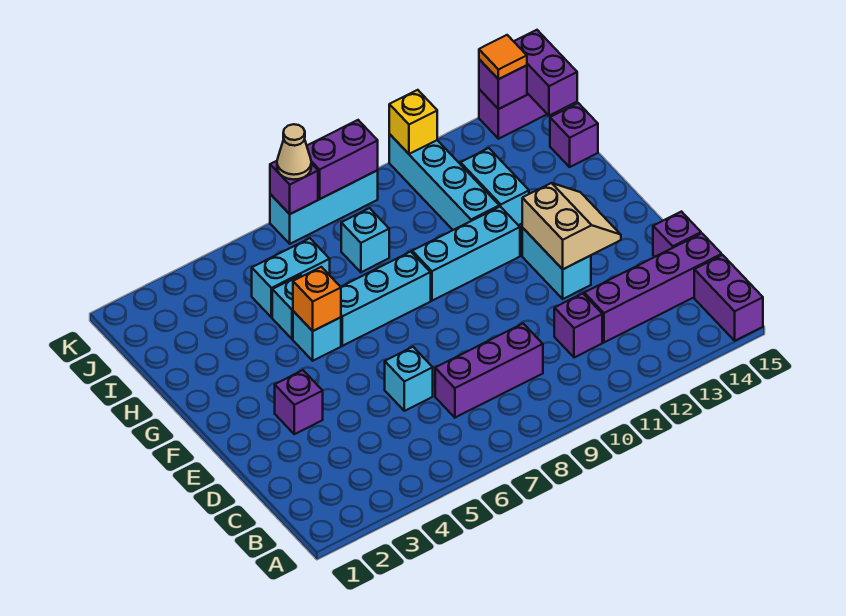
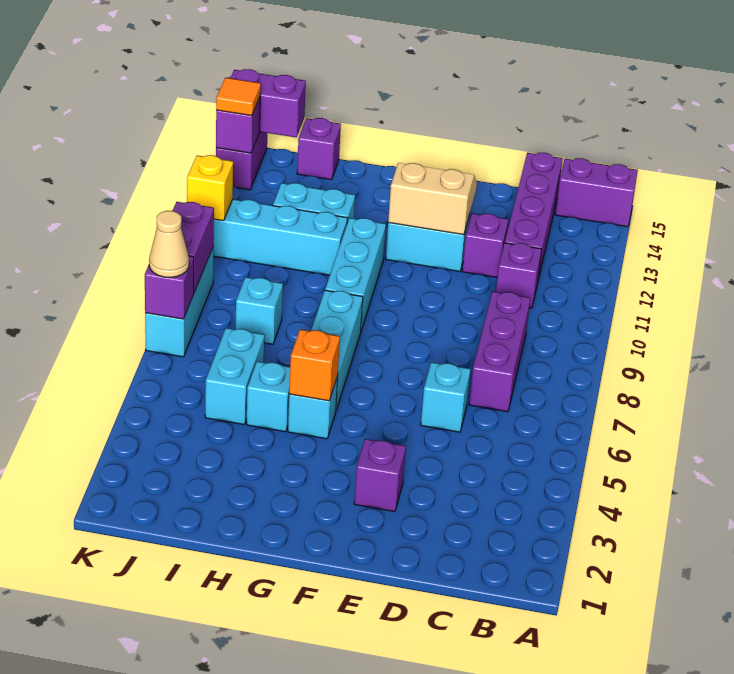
purple 1x1 brick [653,212,701,257] -> purple 1x1 brick moved to [462,213,508,277]

